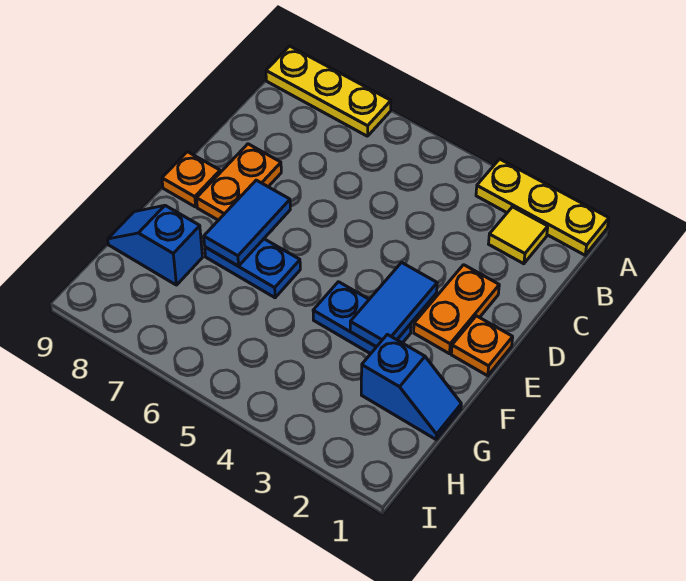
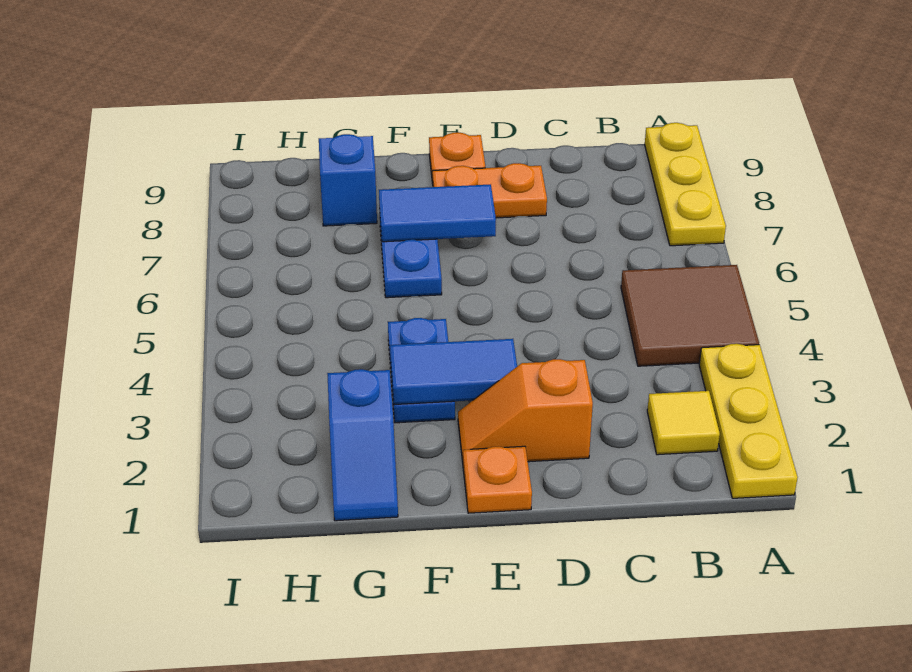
none -> brown 2x2 tile [621,265,759,366]
orange 1x2 plate [414,265,499,354] -> orange 1x2 slope [458,359,593,462]

